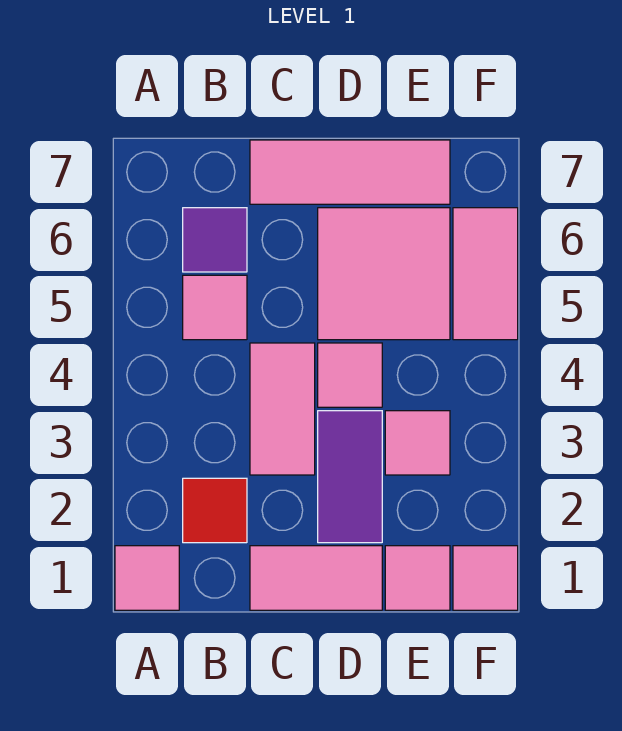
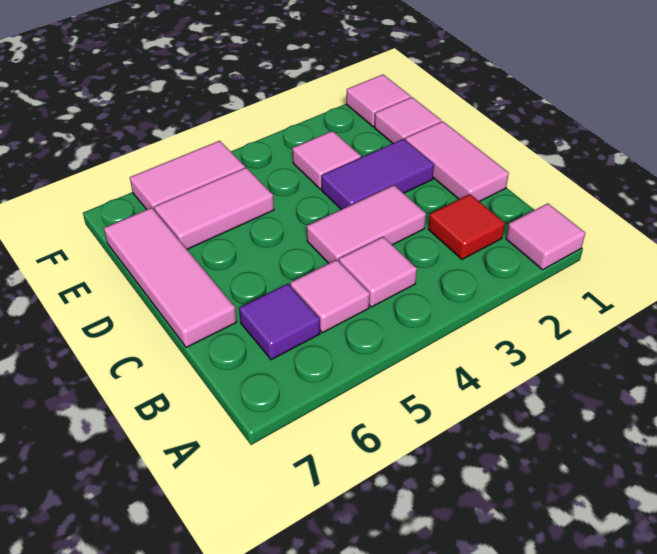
pink 1x1 tile [318,343,382,407] -> pink 1x1 tile moved to [339,237,417,307]
pink 2x2 tile [318,208,450,340] -> pink 1x2 tile [154,168,274,249]

